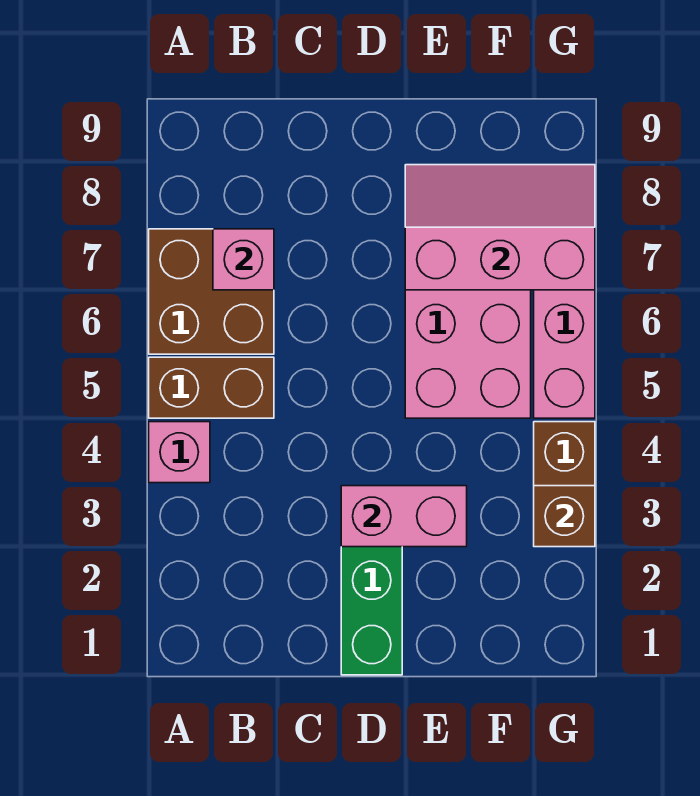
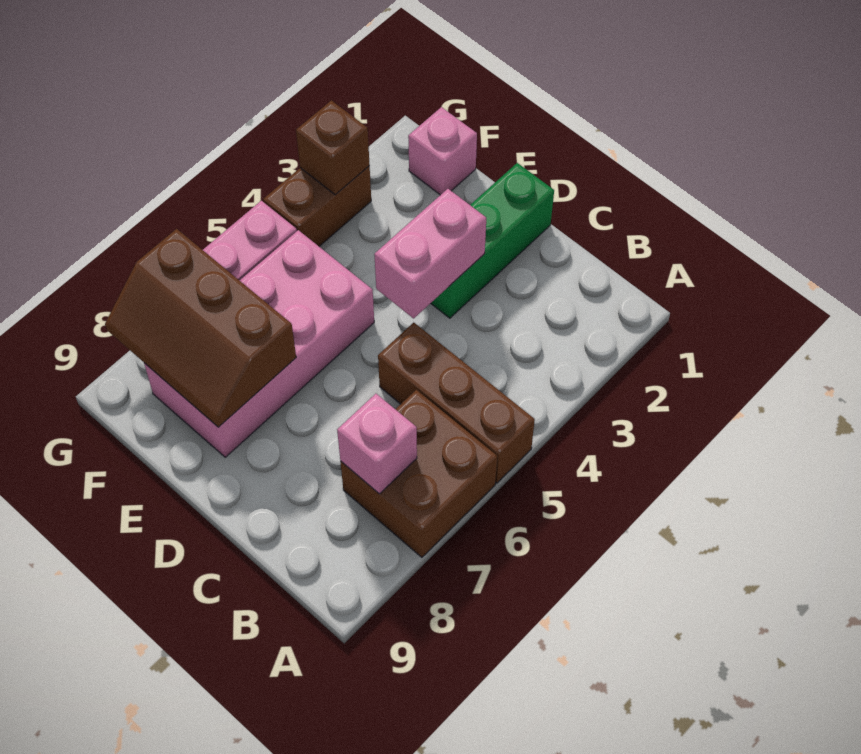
pink 1x1 brick [149,422,210,483] -> pink 1x1 brick moved to [408,107,477,195]
brown 1x2 brick [149,357,274,418] -> brown 1x3 brick [378,323,535,483]
pink 1x2 brick [341,486,467,547] -> pink 1x2 brick turned to [374,189,486,318]
pink 2x3 slope [405,165,595,290] -> brown 2x3 slope [105,229,296,427]

